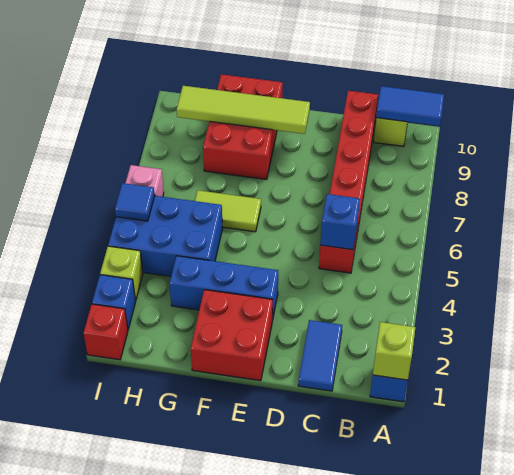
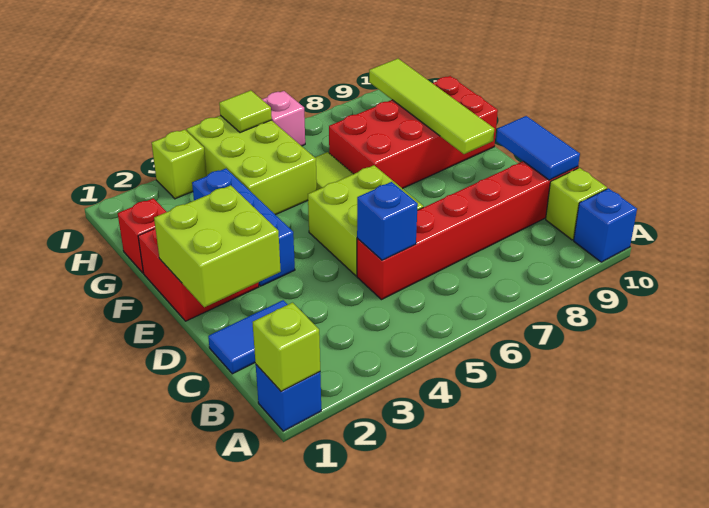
blue 1x2 tile [376,86,444,126] -> blue 1x2 tile moved to [496,116,580,180]
none -> lime 2x2 brick [154,185,281,307]
none -> lime 2x2 brick [308,165,423,276]
red 2x3 brick [203,74,283,180] -> red 2x4 brick [329,76,498,189]
blue 2x3 brick [108,196,223,277] -> lime 2x3 brick [186,115,317,215]
red 1x1 brick [84,304,128,360] -> red 1x1 brick moved to [118,198,166,273]
blue 1x1 brick [92,275,135,329] -> blue 1x1 brick moved to [574,188,637,262]
blue 1x1 tile [115,183,155,221] -> lime 1x1 tile [219,90,272,133]

